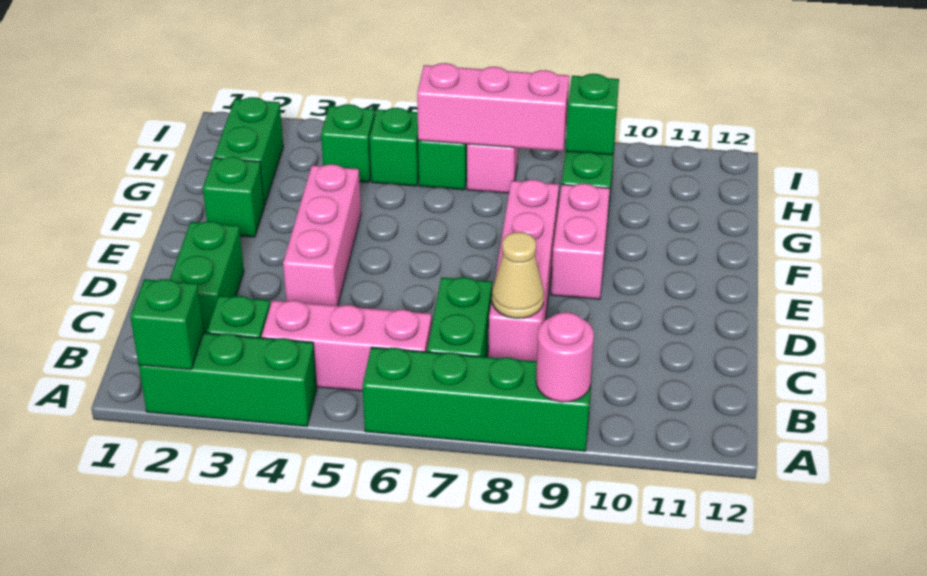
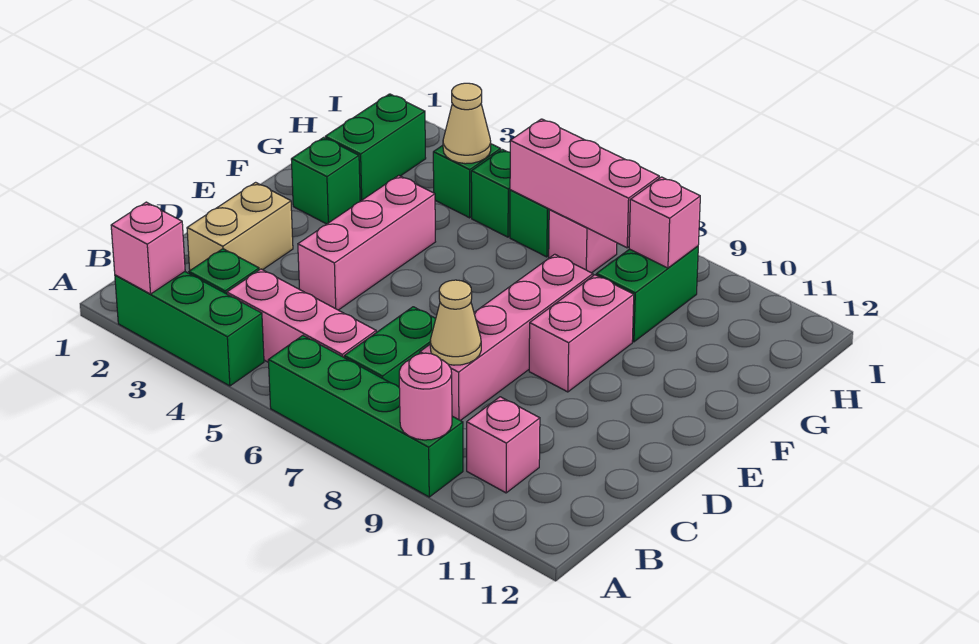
green 1x1 brick [130,279,204,370] -> pink 1x1 brick [111,202,185,294]
none -> pink 1x1 brick [467,397,540,493]
green 1x2 brick [170,221,244,333] -> tan 1x2 brick [187,182,293,270]
none -> tan 1x1 cone [443,83,491,164]
green 1x1 brick [566,74,619,155] -> pink 1x1 brick [629,177,700,268]

